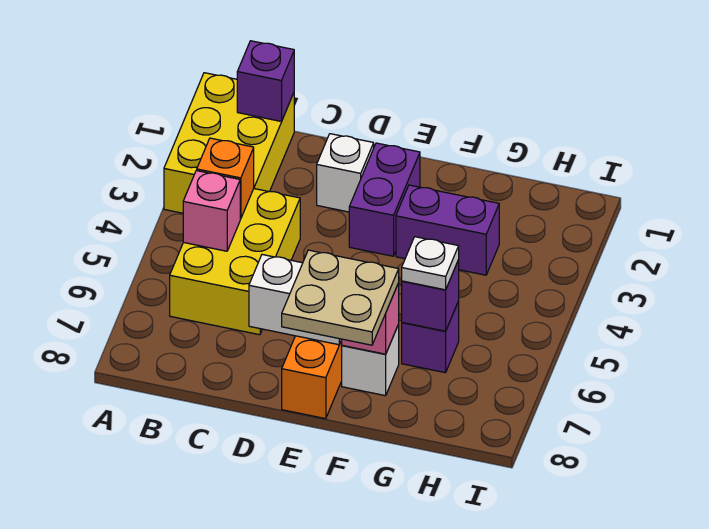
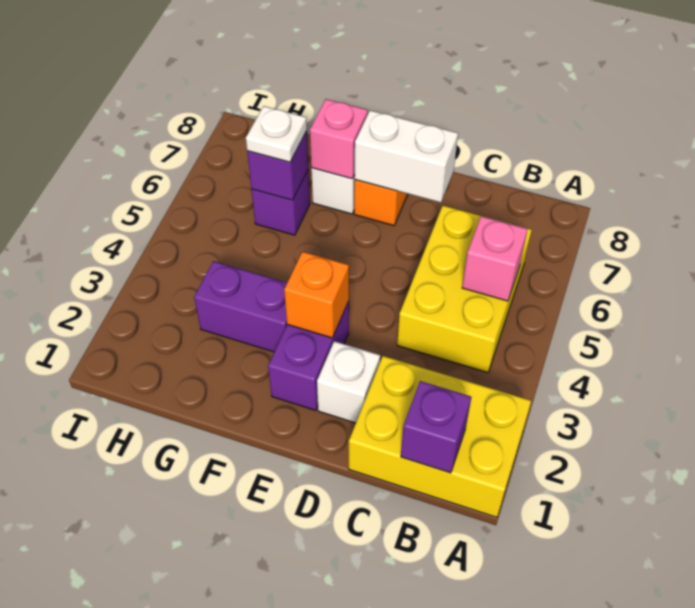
yellow 2x3 brick [164,73,294,213] -> yellow 2x3 brick turned to [349,356,531,517]
orange 1x1 brick [197,138,254,219] -> orange 1x1 brick moved to [284,252,349,338]
tan 2x2 plate [282,250,399,345] -> none

